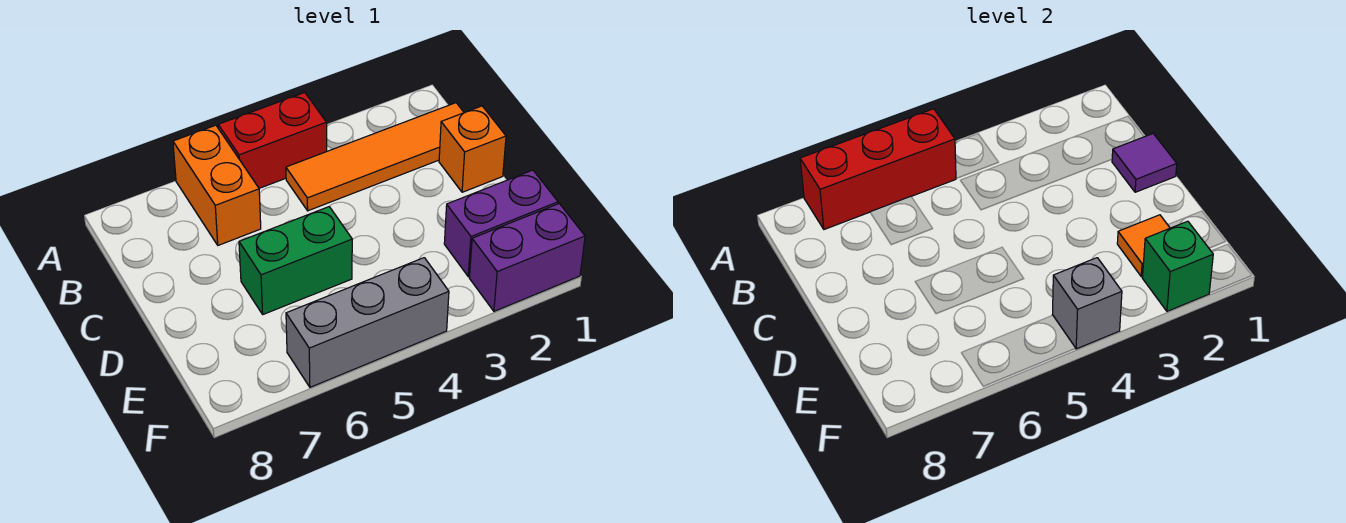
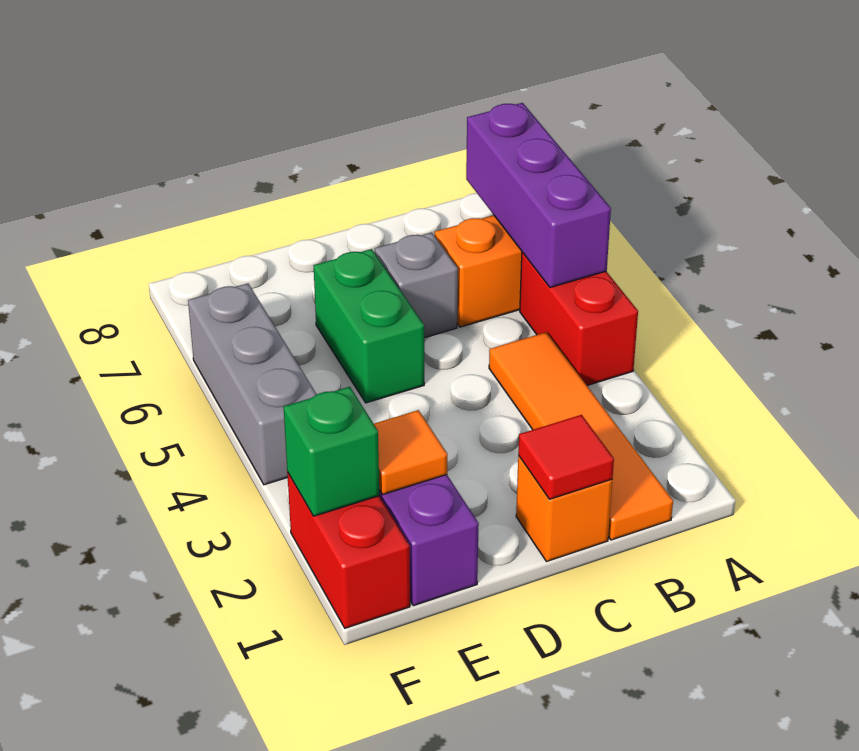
red 1x3 brick [800,109,956,229] -> purple 1x3 brick [466,103,611,288]
purple 1x1 tile [1112,134,1177,192] -> red 1x1 tile [518,415,614,499]
purple 1x2 brick [469,204,585,311] -> red 1x2 brick [287,472,410,628]
grey 1x1 brick [1052,258,1122,349] -> grey 1x1 brick moved to [375,232,458,338]

